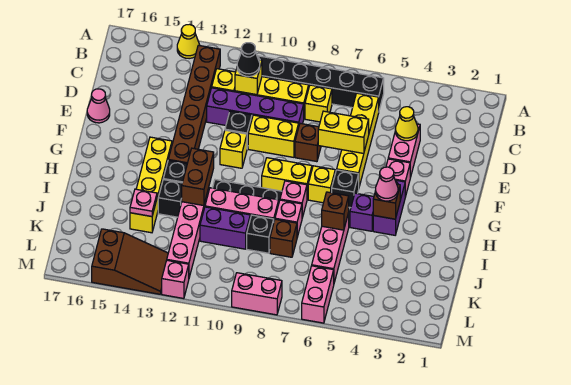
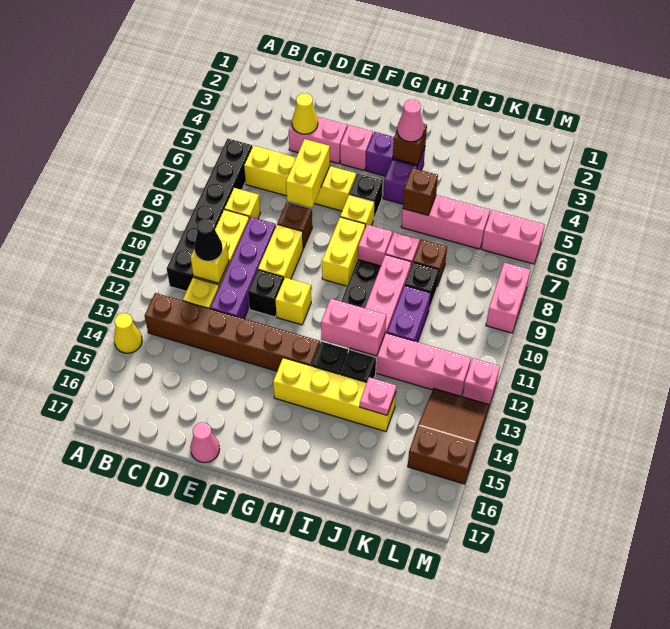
brown 1x2 brick [182,148,214,206] -> pink 1x2 brick [321,299,386,356]

